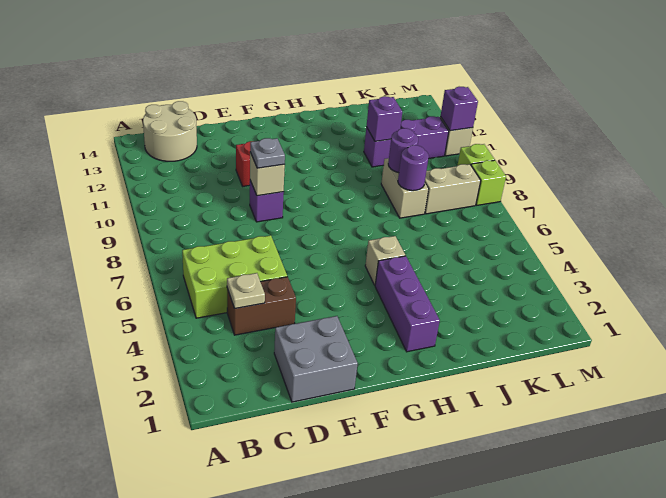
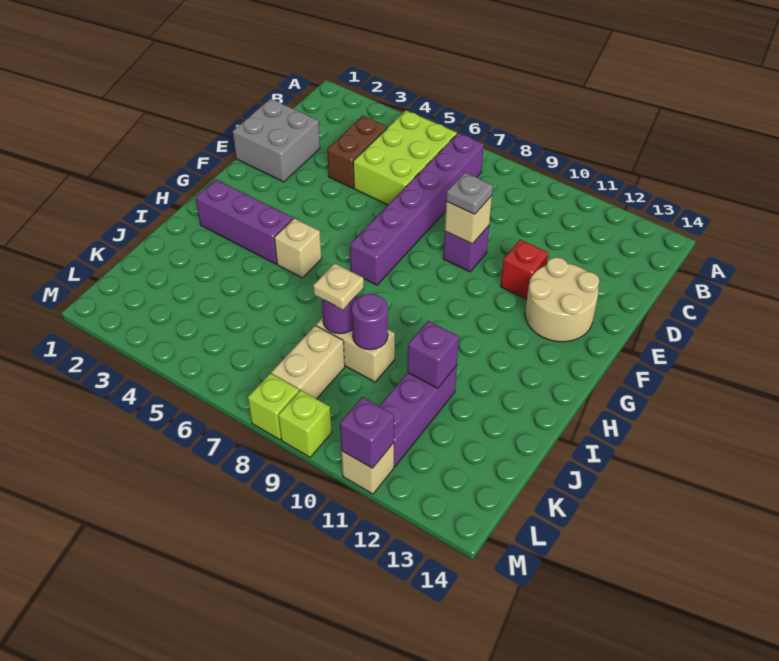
none -> purple 1x6 brick [350,133,484,285]
tan 2x2 round brick [143,101,197,161] -> tan 2x2 round brick moved to [525,257,599,342]
tan 1x1 plate [227,273,265,309] -> tan 1x1 plate moved to [313,263,364,310]

